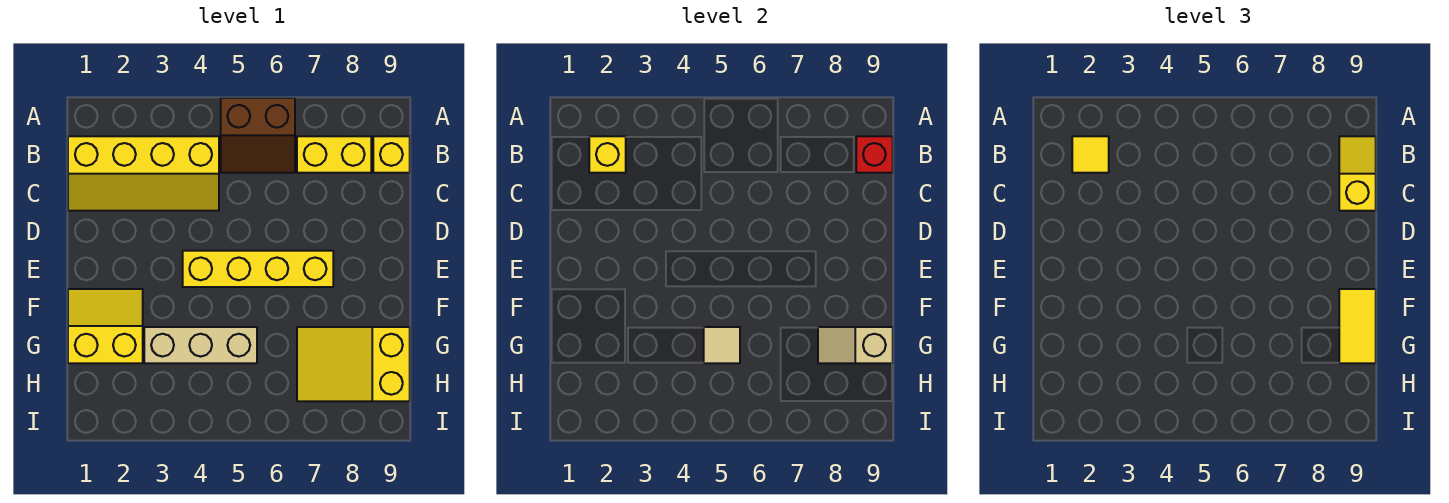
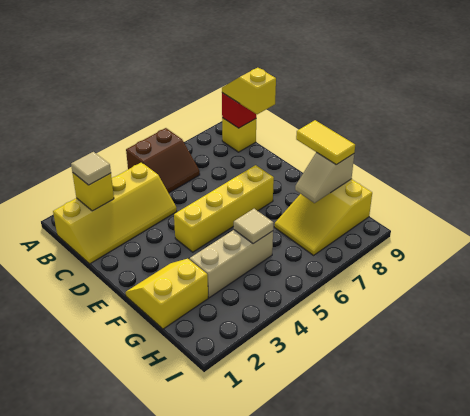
yellow 1x1 tile [1072,136,1109,173] -> tan 1x1 tile [71,152,111,185]
yellow 1x2 brick [297,136,371,173] -> none

